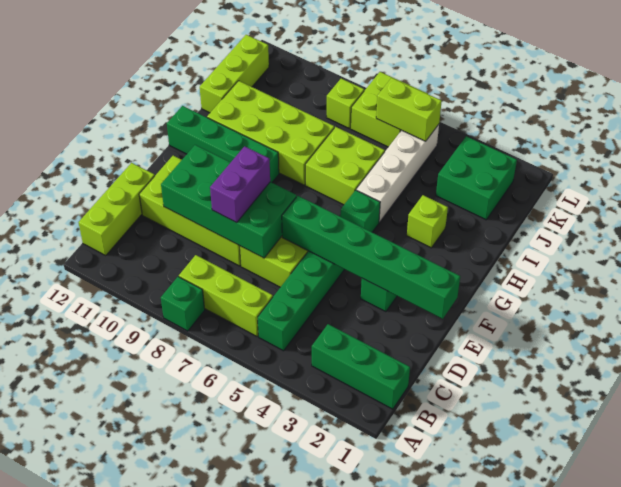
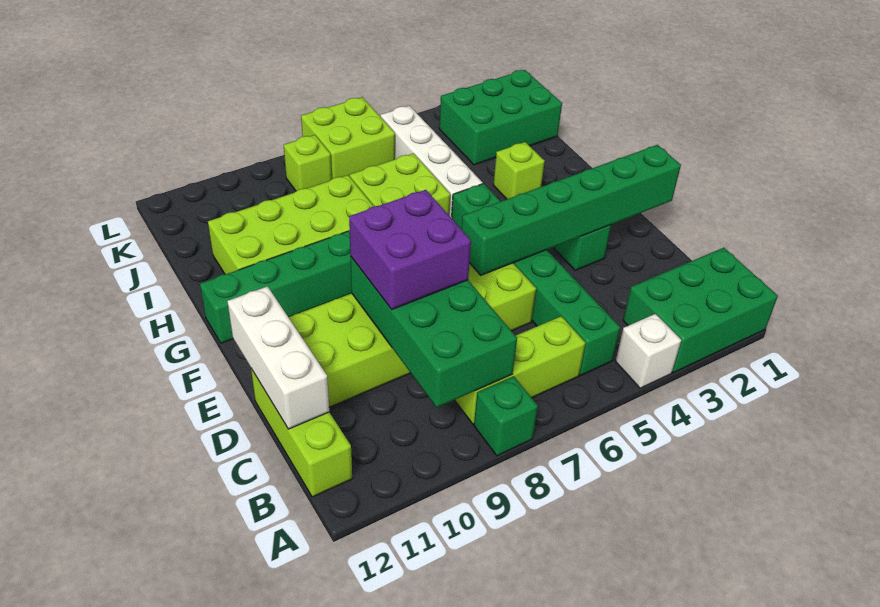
none -> white 1x1 brick [615,314,681,388]
green 1x3 brick [312,324,410,409] -> green 2x3 brick [623,248,778,373]
none -> white 1x3 brick [227,286,329,429]
green 2x4 brick [161,145,296,258] -> green 2x4 brick turned to [350,256,517,408]
purple 1x2 brick [210,146,270,223] -> purple 2x2 brick [349,190,471,309]
lime 1x3 brick [200,35,269,113] -> none
green 2x2 brick [436,136,517,220] -> green 2x3 brick [439,70,562,165]
lime 1x2 brick [376,78,442,141] -> none

